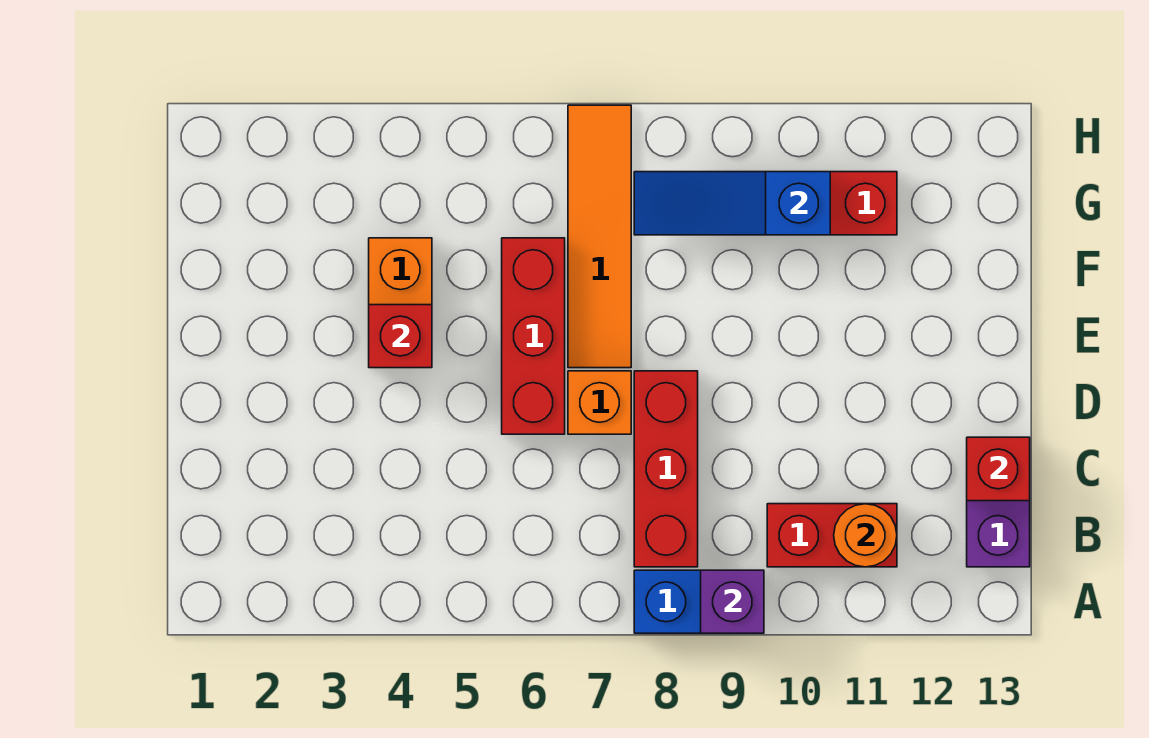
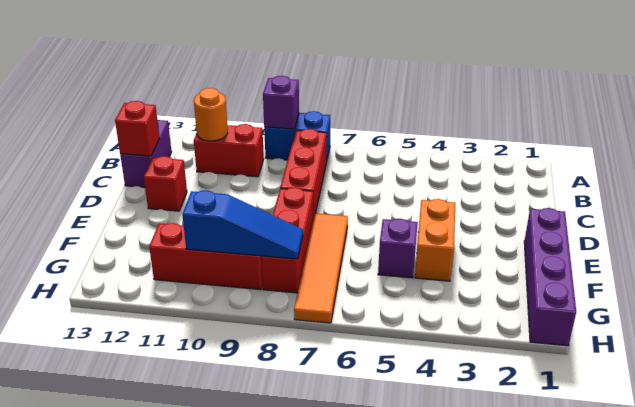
red 1x3 brick [502,238,565,434] -> red 1x3 brick moved to [261,187,313,293]
orange 1x1 brick [568,371,631,434] -> none
none -> purple 1x4 brick [524,208,576,346]
red 1x1 brick [369,305,432,368] -> red 1x1 brick moved to [144,156,187,211]
none -> purple 1x1 brick [378,219,418,278]

